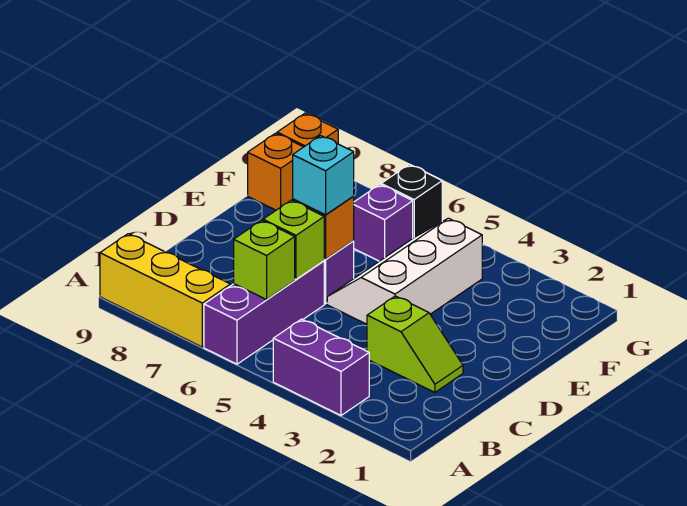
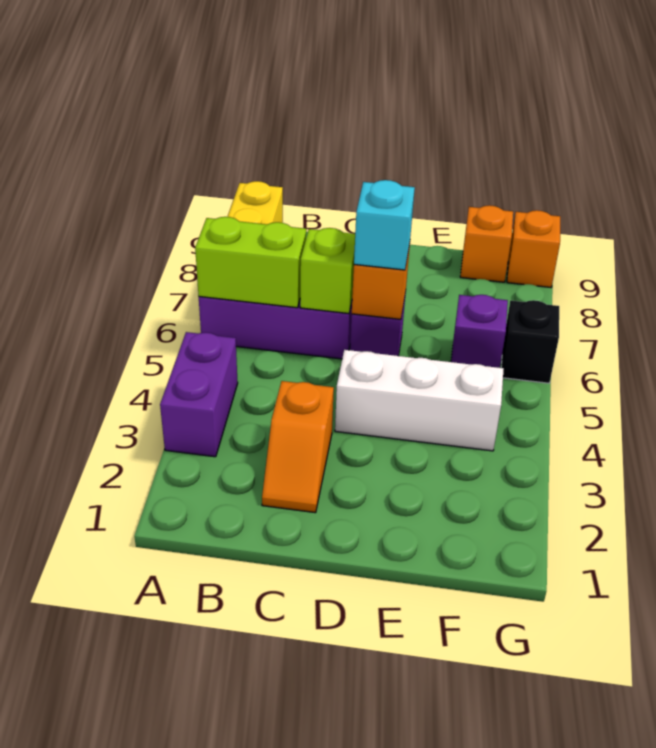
lime 1x1 brick [234,220,295,300] -> lime 1x2 brick [195,217,306,308]
lime 1x2 slope [367,296,463,392] -> orange 1x2 slope [262,381,334,513]

